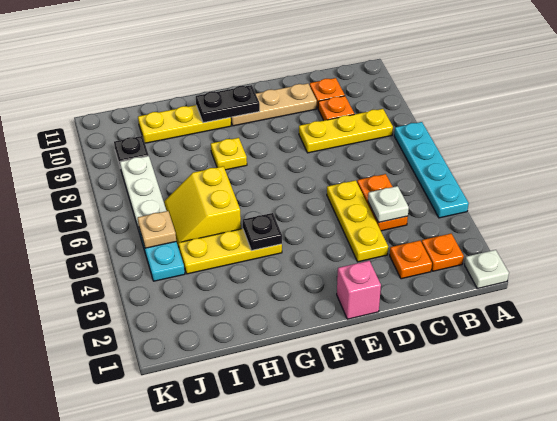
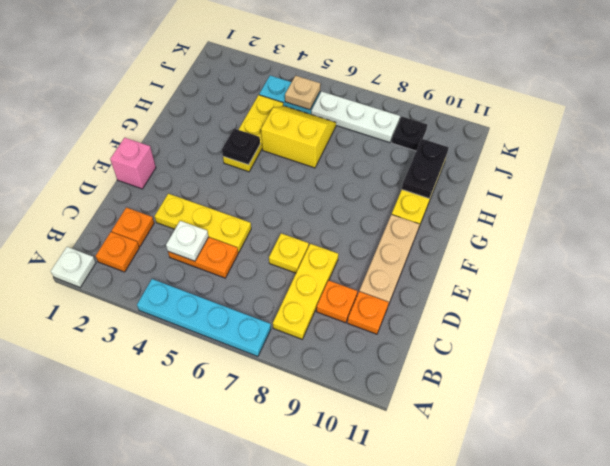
black 1x2 plate [196,85,260,123] -> black 1x2 plate moved to [402,139,449,199]
yellow 1x1 plate [211,138,247,170] -> yellow 1x1 plate moved to [269,233,309,273]

